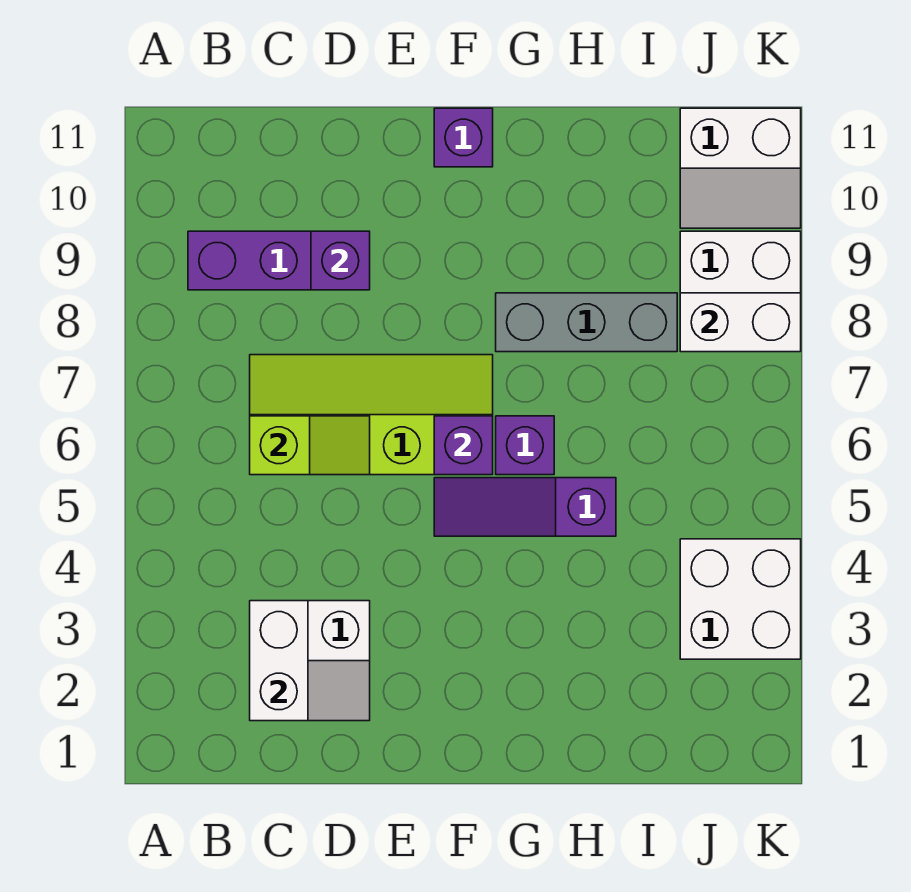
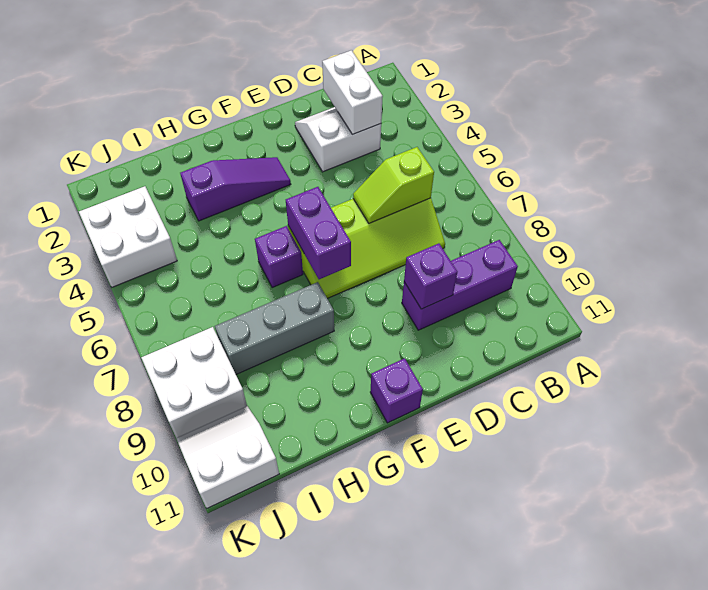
purple 1x3 slope [434,478,616,536] -> purple 1x3 slope moved to [180,157,291,221]
purple 1x1 brick [434,416,493,475] -> purple 1x2 brick [286,187,351,279]
white 1x2 brick [680,293,801,352] -> none

